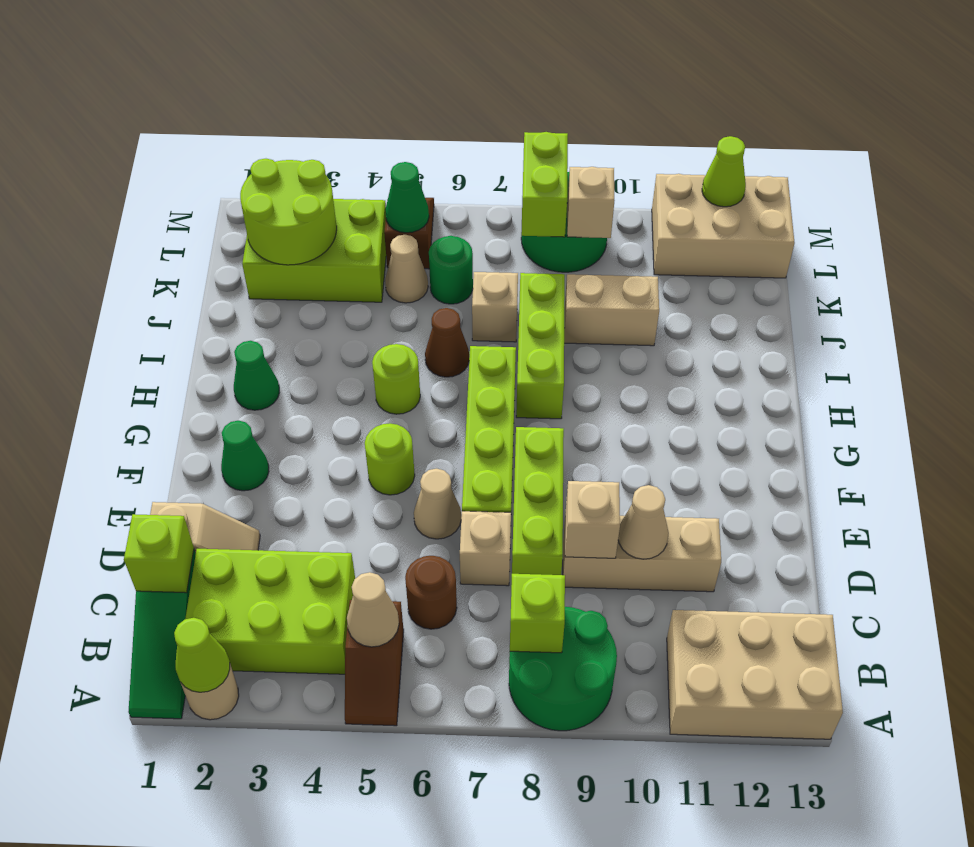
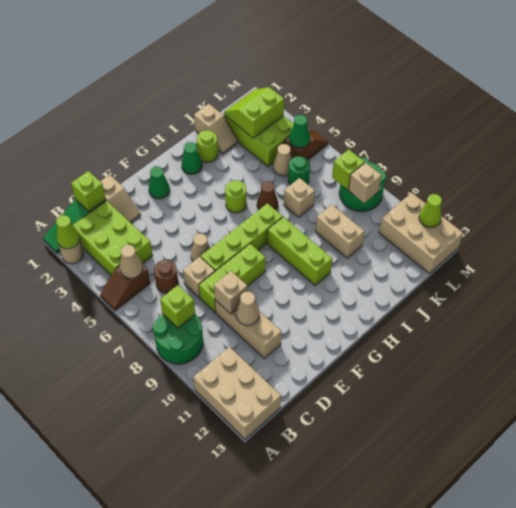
lime 1x1 round brick [365,423,415,495] -> lime 1x1 round brick moved to [197,130,218,162]
lime 1x3 brick [516,273,565,419] -> lime 1x3 brick turned to [267,217,332,285]
none -> tan 1x2 slope [194,104,238,154]
lime 2x2 round brick [240,159,337,265] -> lime 2x2 slope [224,87,284,138]
lime 1x2 brick [521,132,568,237] -> lime 1x1 brick [332,150,365,190]

